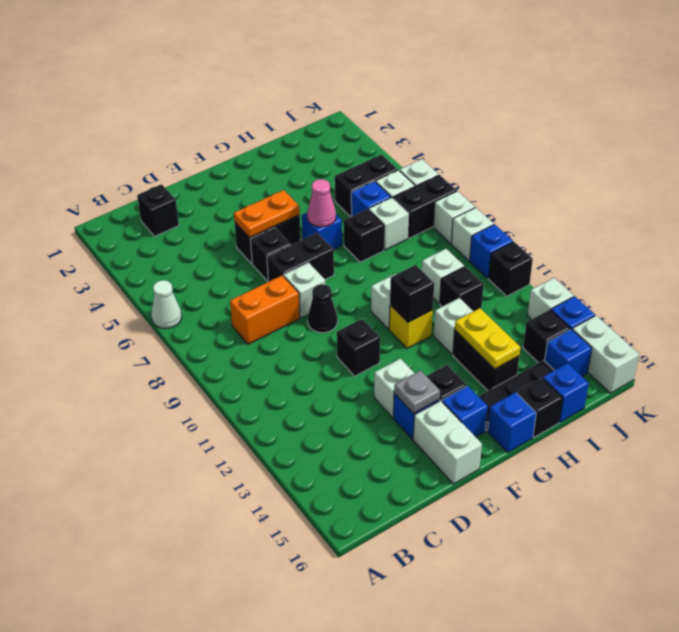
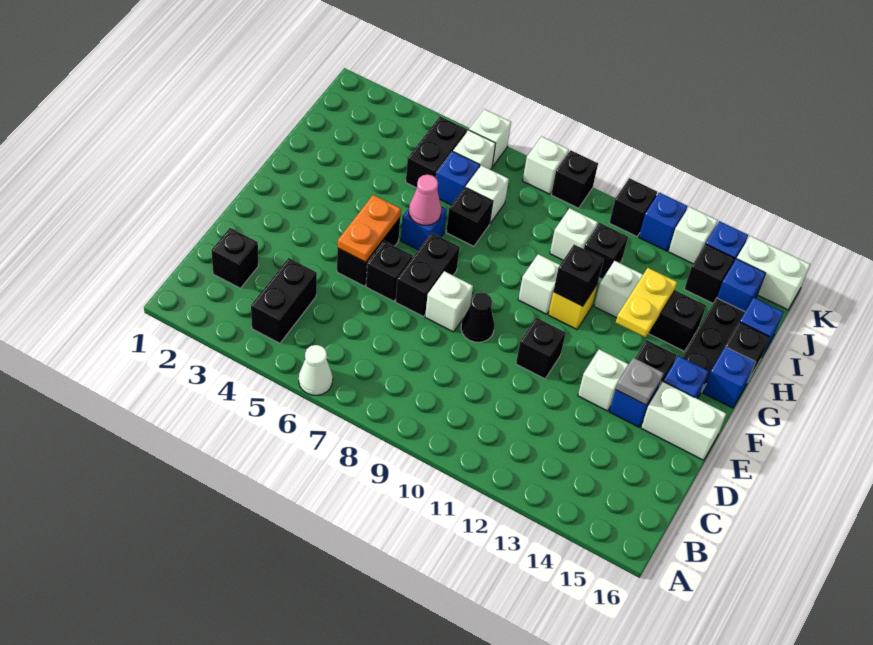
orange 1x2 brick [230,275,300,344] -> none
yellow 1x2 plate [455,308,520,369] -> yellow 1x2 plate turned to [616,268,677,337]
black 1x2 brick [393,175,457,238] -> black 1x2 brick moved to [251,258,317,343]
white 1x1 brick [451,208,494,261] -> black 1x1 brick [551,150,598,208]
blue 1x1 brick [470,224,513,278] -> blue 1x1 brick moved to [639,193,687,251]

